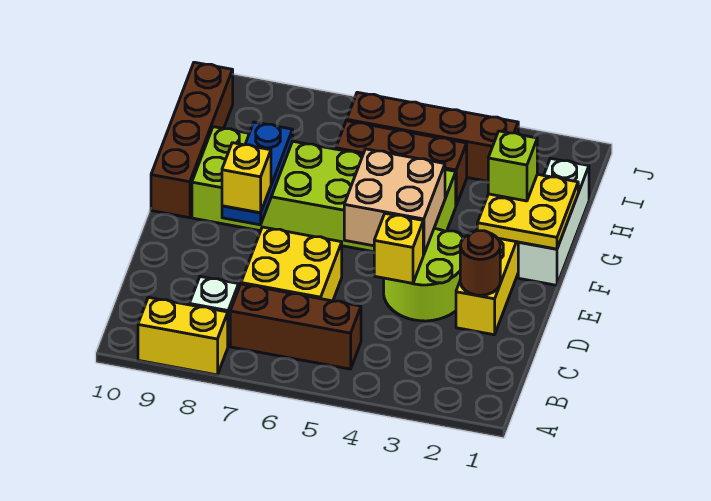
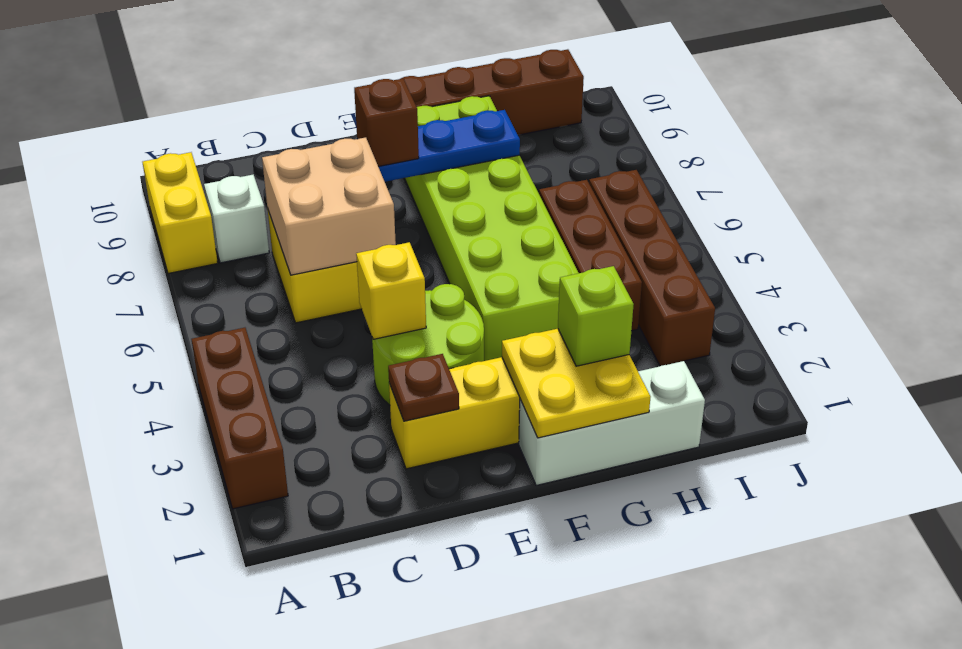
brown 1x3 brick [230,284,361,369] -> brown 1x3 brick moved to [191,328,288,509]
brown 1x1 round brick [460,231,500,295] -> brown 1x1 plate [388,354,459,421]
tan 2x2 brick [344,149,445,255] -> tan 2x2 brick moved to [262,137,396,275]
yellow 1x1 brick [222,143,271,213] -> brown 1x1 brick [354,79,419,167]

